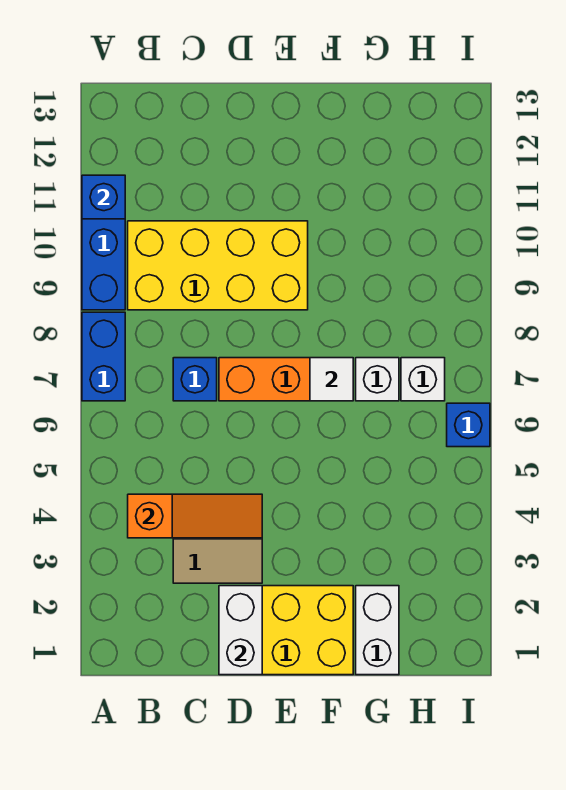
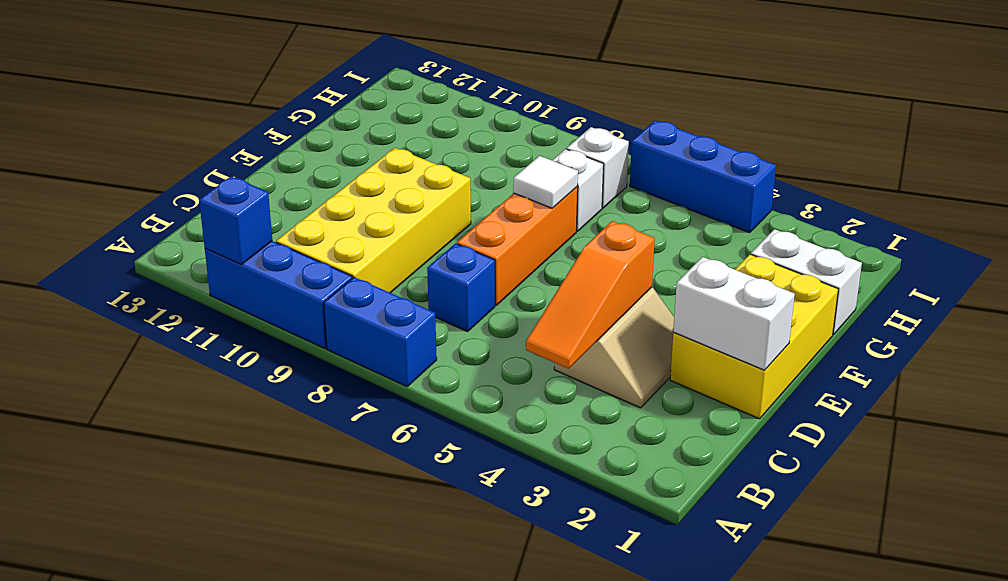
orange 1x3 slope [128,494,262,538] -> orange 1x3 slope turned to [526,221,655,369]
blue 1x1 brick [447,403,490,447] -> blue 1x3 brick [630,120,776,233]

